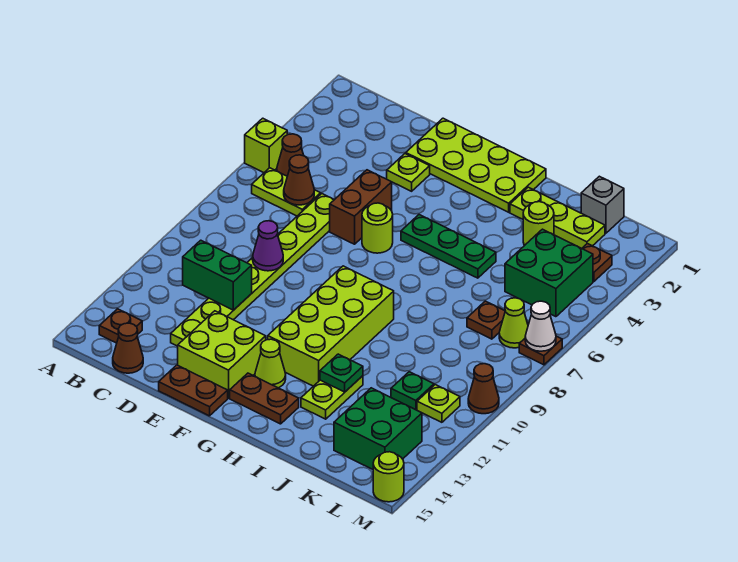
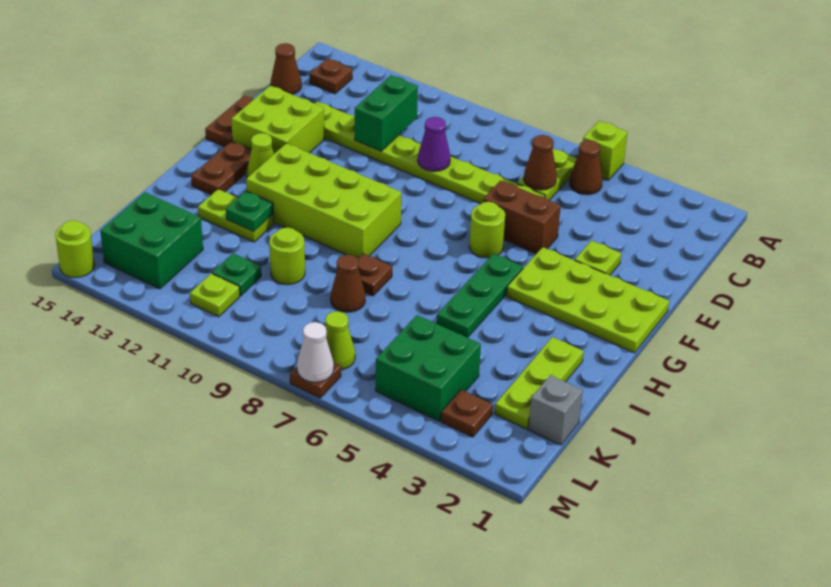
lime 2x4 plate [406,118,546,212] -> lime 2x4 plate turned to [506,247,669,353]
lime 1x1 round brick [523,202,554,245] -> lime 1x1 round brick moved to [269,228,305,284]
brown 1x1 plate [467,301,505,339] -> brown 1x1 plate moved to [358,253,392,296]
brown 1x1 cone [468,364,499,414] -> brown 1x1 cone moved to [330,255,365,312]

